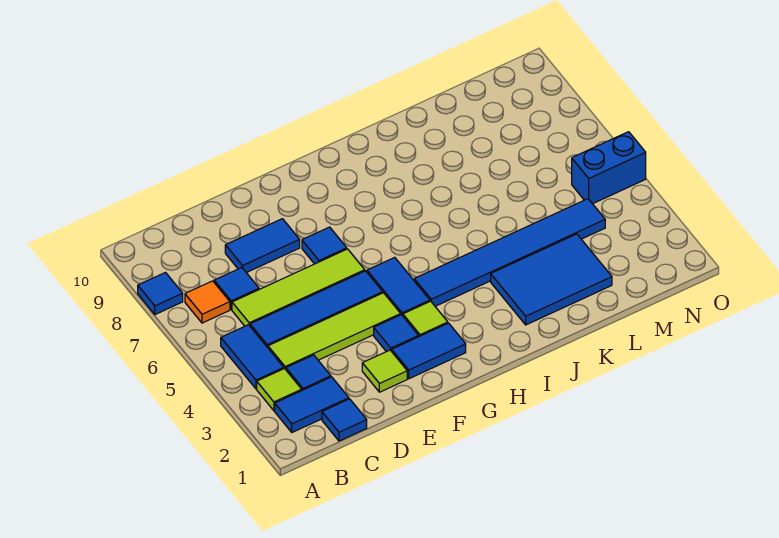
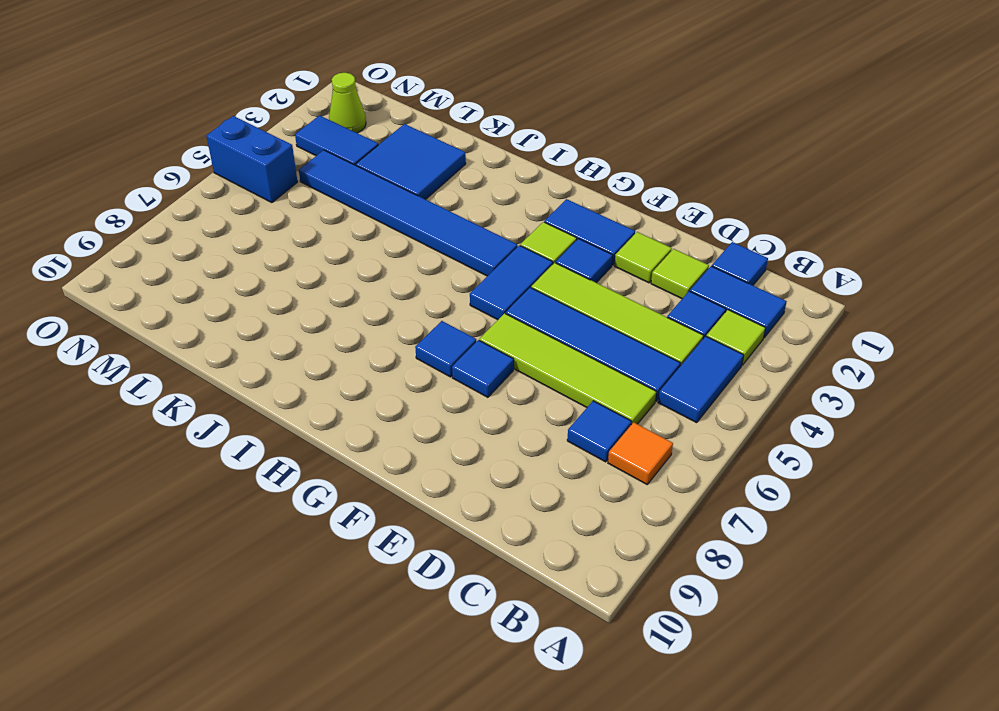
blue 1x1 tile [138,273,183,315] -> blue 1x1 tile moved to [415,321,476,377]
none -> lime 1x1 tile [651,249,709,299]
blue 1x2 tile [225,219,300,273] -> blue 1x2 tile moved to [295,115,378,165]
blue 2x3 tile [491,234,612,325] -> blue 2x2 tile [356,124,466,200]
none -> lime 1x1 cone [329,73,366,133]

